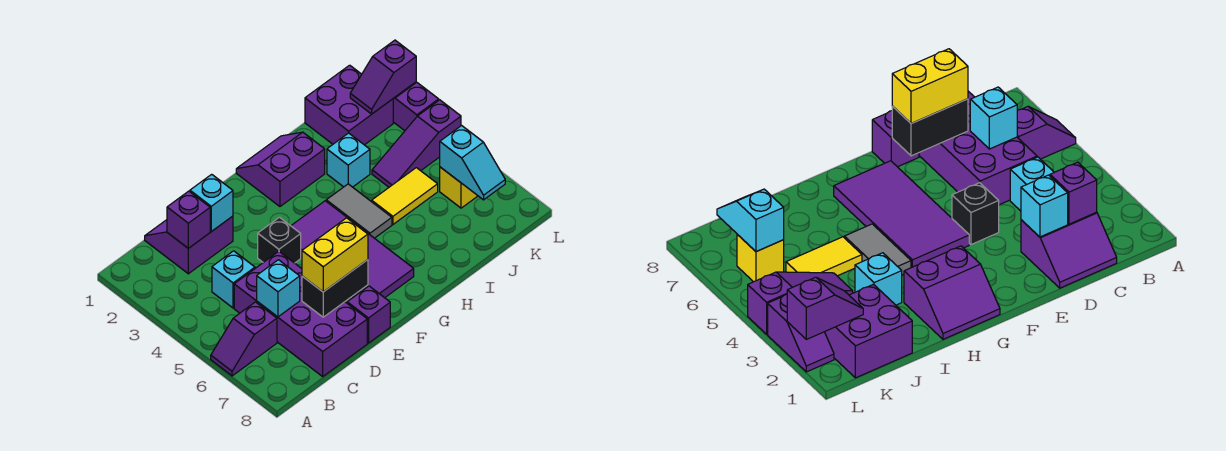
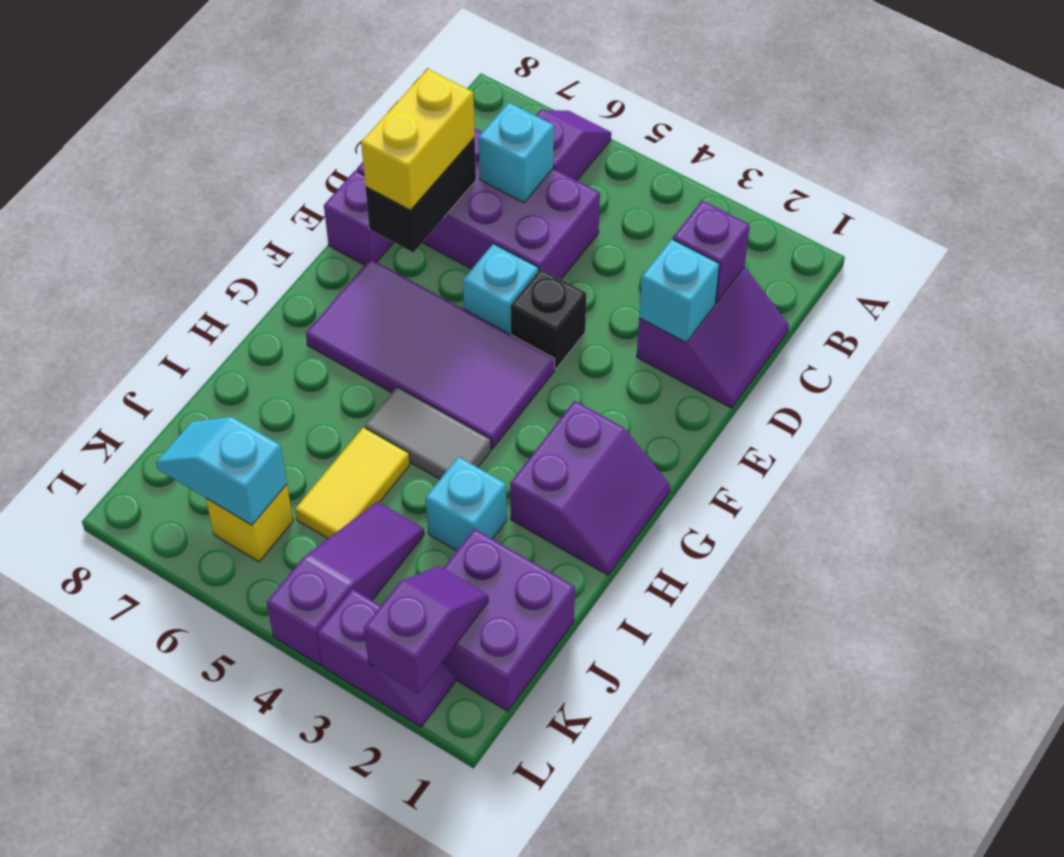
cyan 1x1 brick [212,251,255,308] -> cyan 1x1 brick moved to [463,244,538,335]

